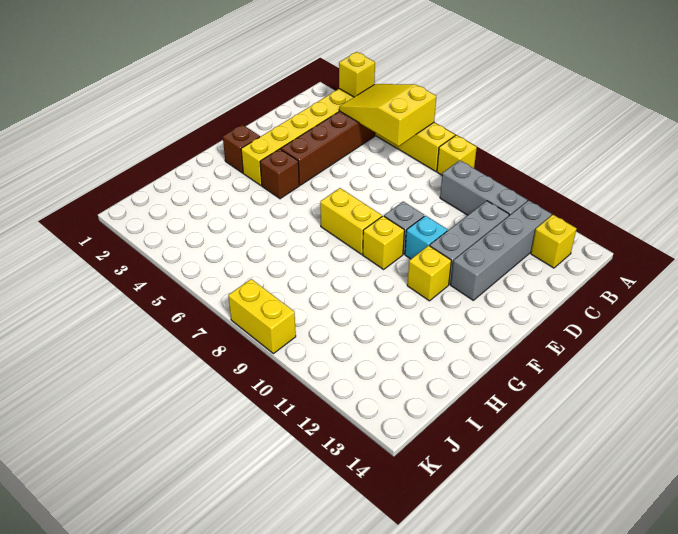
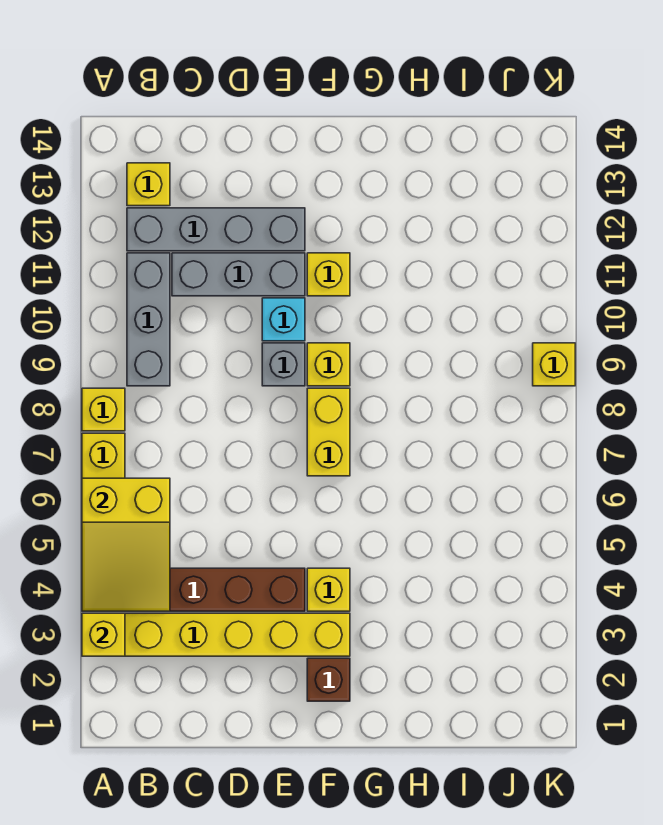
brown 1x1 brick [260,149,299,199] -> yellow 1x1 brick [307,568,350,611]
yellow 1x2 brick [228,279,296,354] -> yellow 1x1 brick [533,343,575,386]

